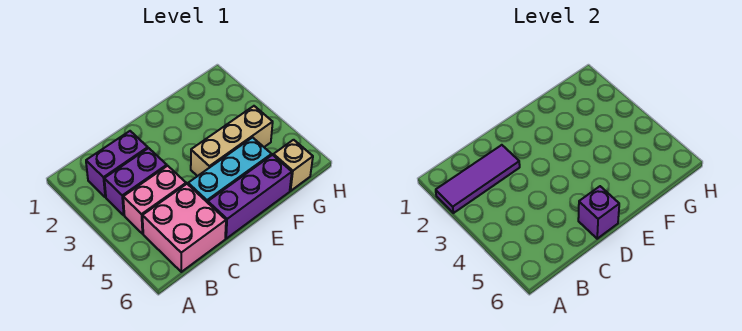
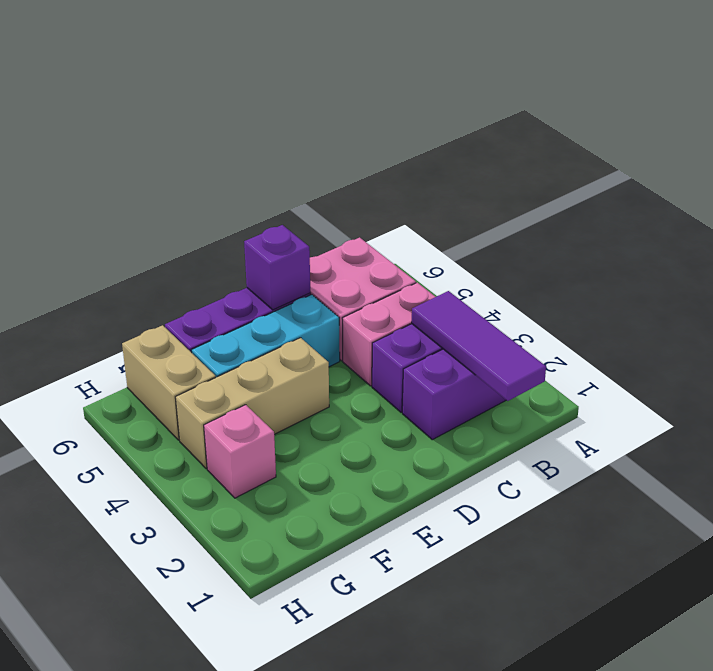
purple 1x3 tile [436,145,520,213] -> purple 1x3 tile turned to [412,291,546,401]
none -> pink 1x1 brick [204,405,276,498]
tan 1x1 brick [273,140,313,191] -> tan 1x2 brick [122,325,216,440]

